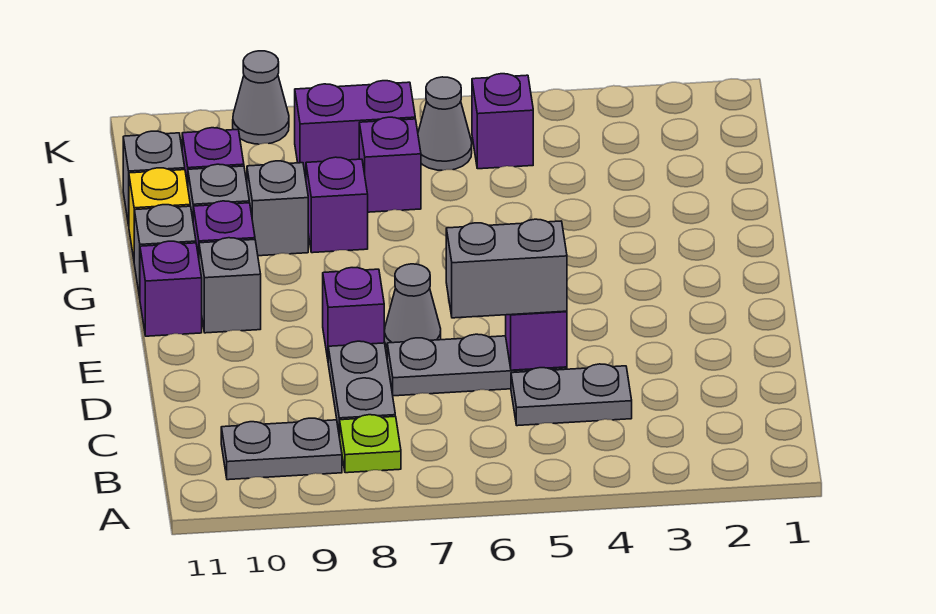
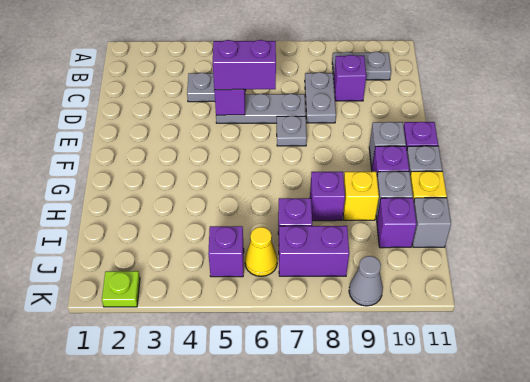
lime 1x1 plate [340,415,401,473] -> lime 1x1 plate moved to [102,271,140,307]
grey 1x2 brick [446,219,567,318] -> purple 1x2 brick [213,40,276,90]
grey 1x1 cone [384,264,441,347] -> grey 1x1 plate [277,116,307,146]
purple 1x1 brick [323,268,384,359] -> purple 1x1 brick moved to [334,55,366,101]
grey 1x1 brick [247,161,308,256] -> yellow 1x1 brick [343,172,379,220]
grey 1x1 cone [418,77,472,170] -> yellow 1x1 cone [245,227,277,276]

